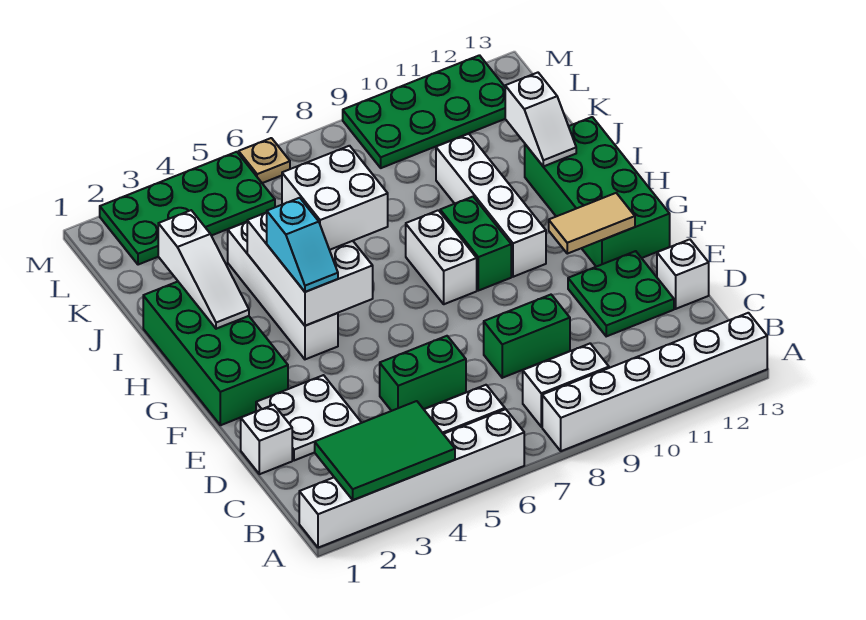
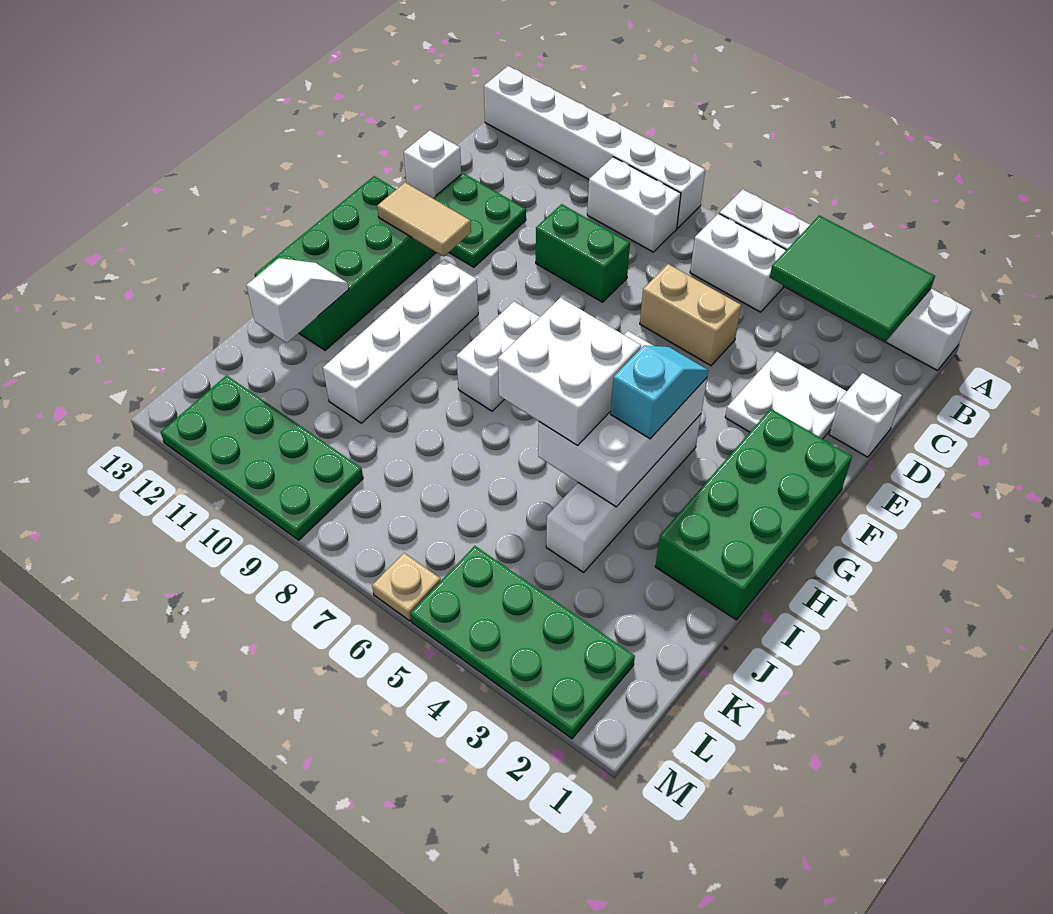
green 1x2 brick [380,336,466,411] -> tan 1x2 brick [640,264,741,366]
green 1x2 brick [440,197,511,291] -> none
white 1x3 slope [158,210,249,329] -> none

